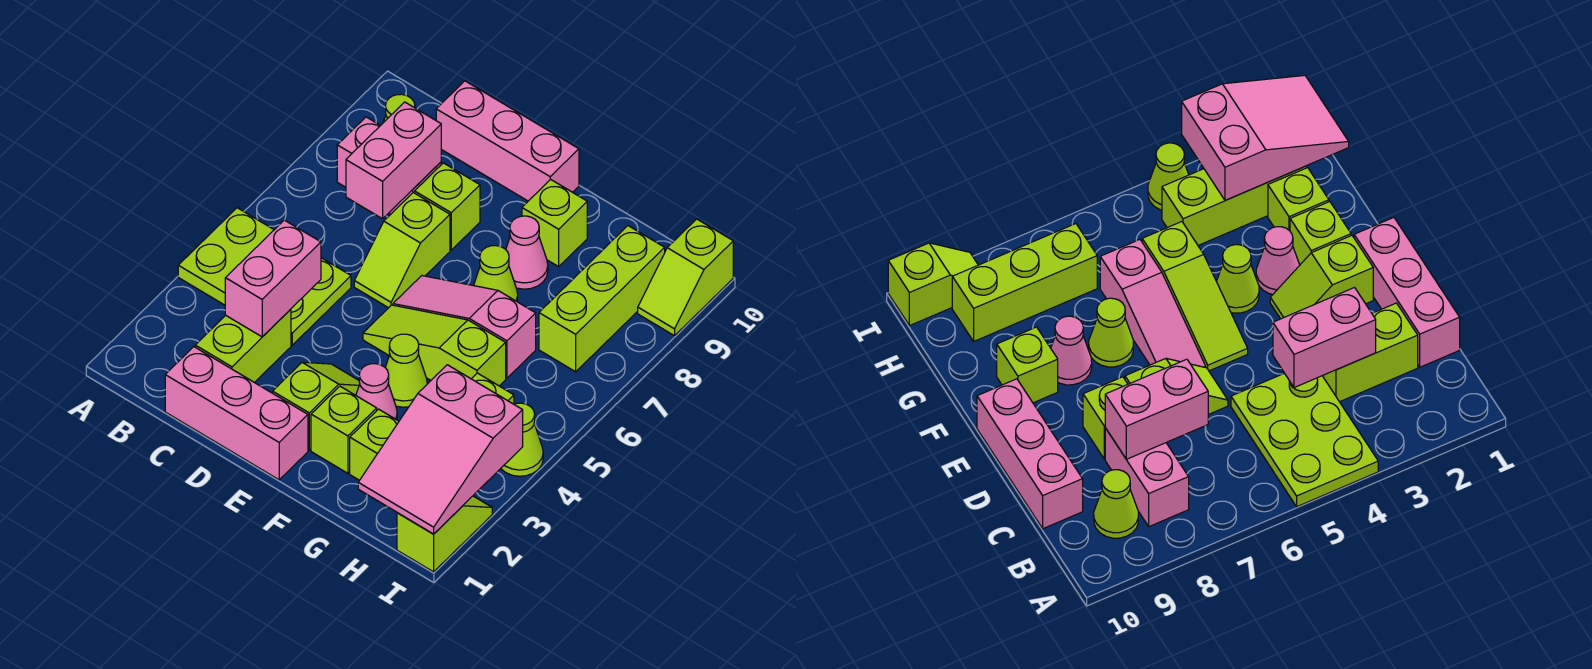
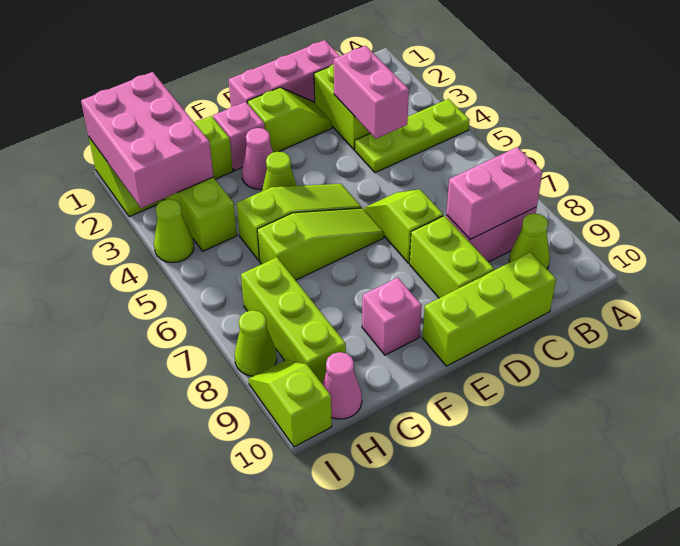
lime 2x3 plate [178,208,351,345] -> lime 1x3 plate [355,99,469,173]
pink 1x2 brick [346,102,441,219] -> pink 1x2 brick turned to [446,147,542,240]
pink 1x3 brick [436,81,579,201] -> lime 1x3 brick [422,252,556,366]
lime 1x1 brick [415,163,480,250] -> lime 1x2 brick [410,216,494,298]
lime 1x2 slope [273,362,360,450] -> lime 1x2 slope turned to [247,88,332,153]
pink 1x3 slope [393,276,536,378] -> lime 1x3 slope [257,208,384,280]
lime 1x1 brick [311,386,377,473] -> pink 1x1 brick [213,102,265,171]
lime 1x1 cone [474,246,518,302] -> lime 1x1 cone moved to [235,310,277,376]
pink 1x1 cone [506,216,548,289] -> pink 1x1 cone moved to [322,352,362,419]
lime 1x1 brick [522,179,587,267] -> pink 1x1 brick [362,278,422,355]
pink 2x3 slope [358,365,523,534] -> pink 2x3 brick [81,72,213,208]

